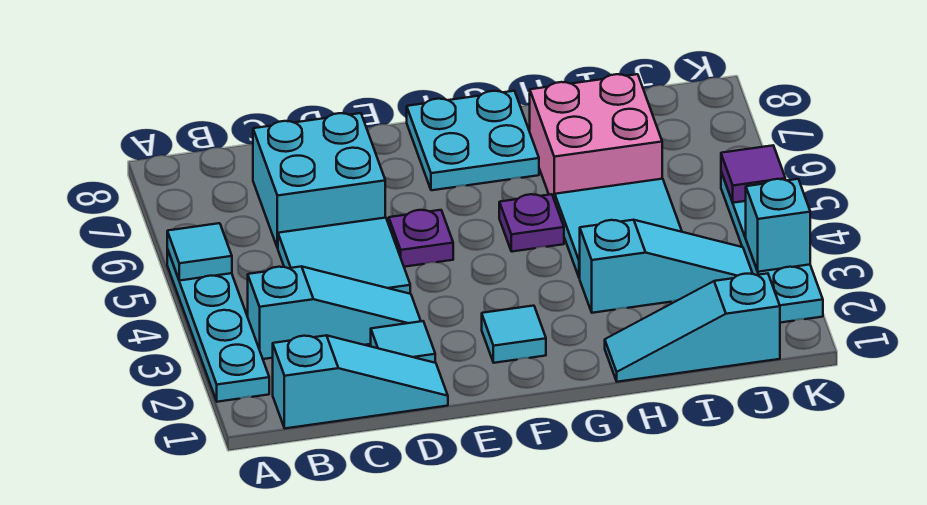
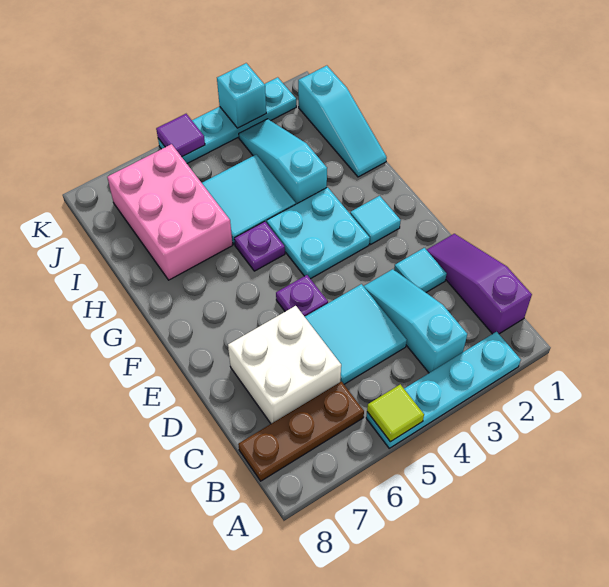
cyan 1x1 tile [167,223,232,281] -> lime 1x1 tile [367,384,424,442]
cyan 1x3 slope [273,335,448,428] -> purple 1x3 slope [427,234,532,334]
none -> brown 1x3 plate [238,382,364,481]
cyan 2x2 brick [253,113,385,248] -> white 2x2 brick [228,306,341,424]
cyan 2x2 plate [407,91,539,190] -> cyan 2x2 plate moved to [267,187,370,279]
pink 2x2 brick [530,74,662,200] -> pink 2x3 brick [107,144,232,280]

